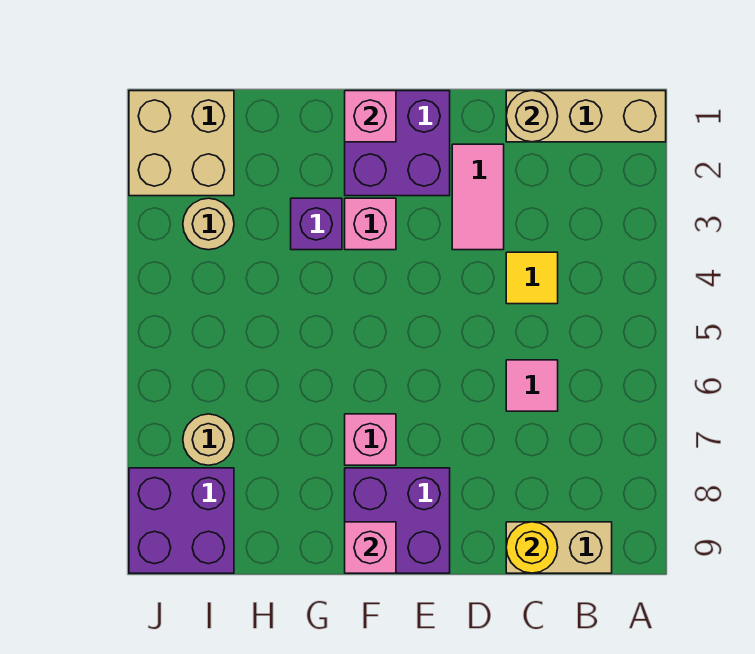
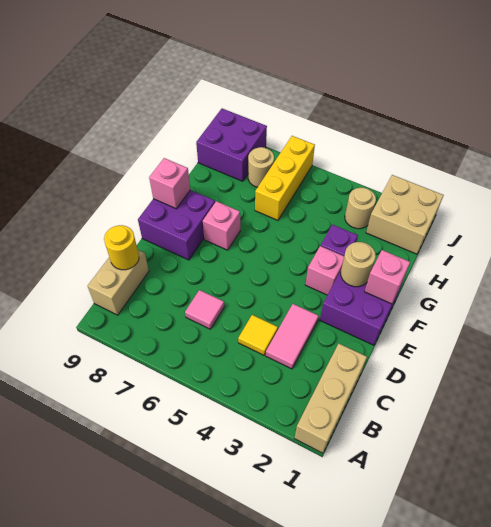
tan 1x1 round brick [506,91,558,142] -> tan 1x1 round brick moved to [341,242,376,287]
pink 1x2 tile [452,144,504,250] -> pink 1x2 tile turned to [266,304,319,369]
none -> yellow 1x3 brick [255,136,315,220]

